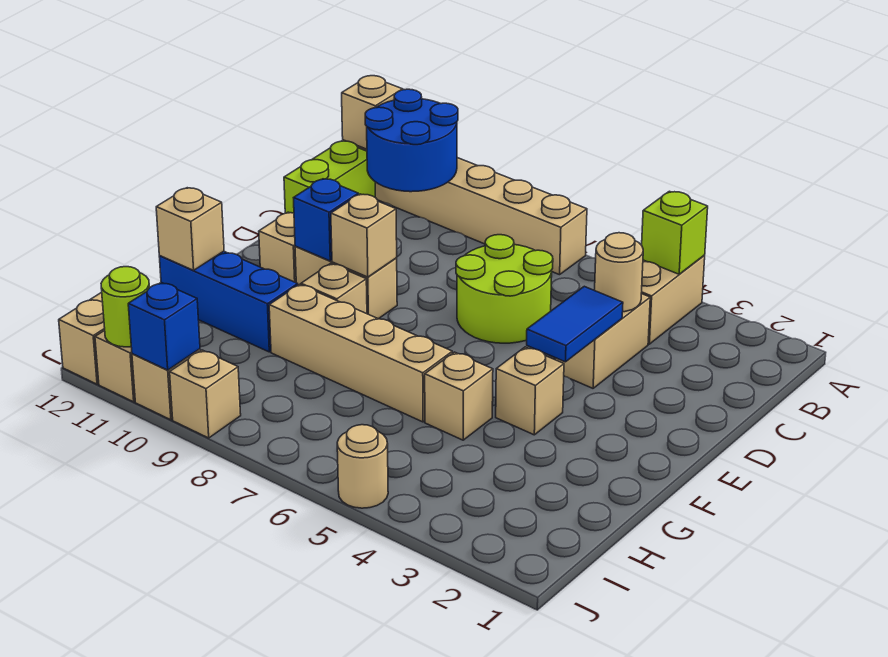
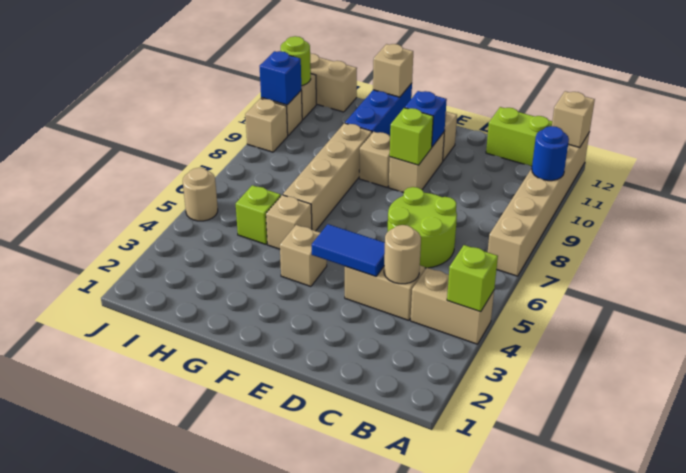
blue 2x2 round brick [365,89,458,192] -> blue 1x1 round brick [532,126,569,181]
tan 1x1 brick [331,194,397,277] -> lime 1x1 brick [390,108,433,165]
none -> lime 1x1 brick [236,185,281,244]

